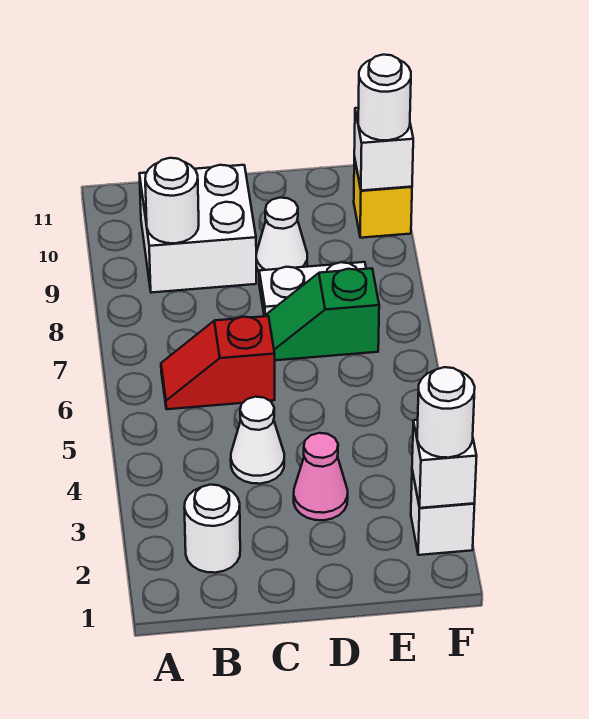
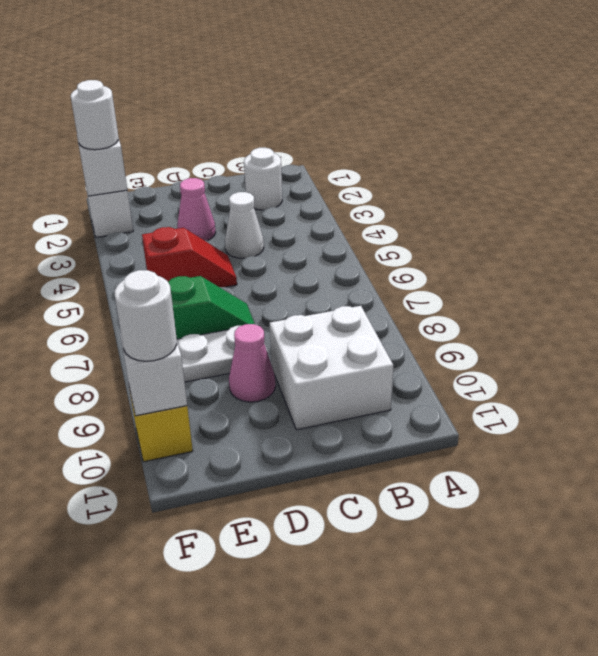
red 1x2 slope [161,316,275,409] -> red 1x2 slope moved to [142,227,237,287]
white 1x1 round brick [145,158,199,243] -> none
white 1x1 cone [256,198,307,271] -> pink 1x1 cone [229,324,276,402]

